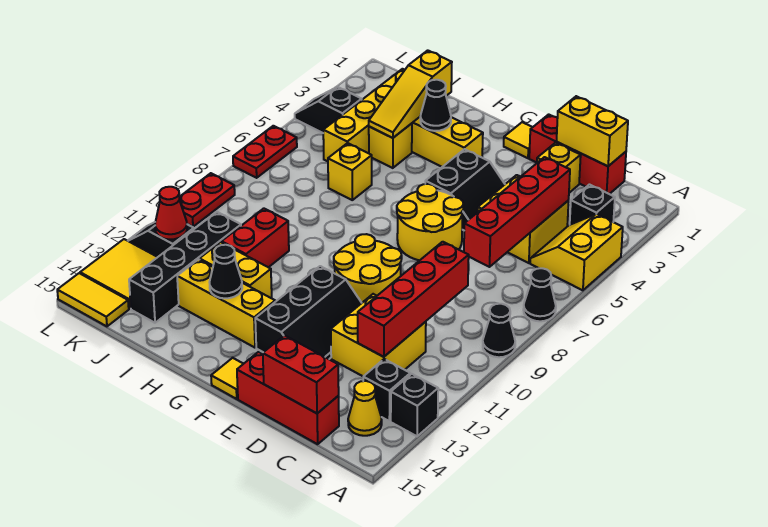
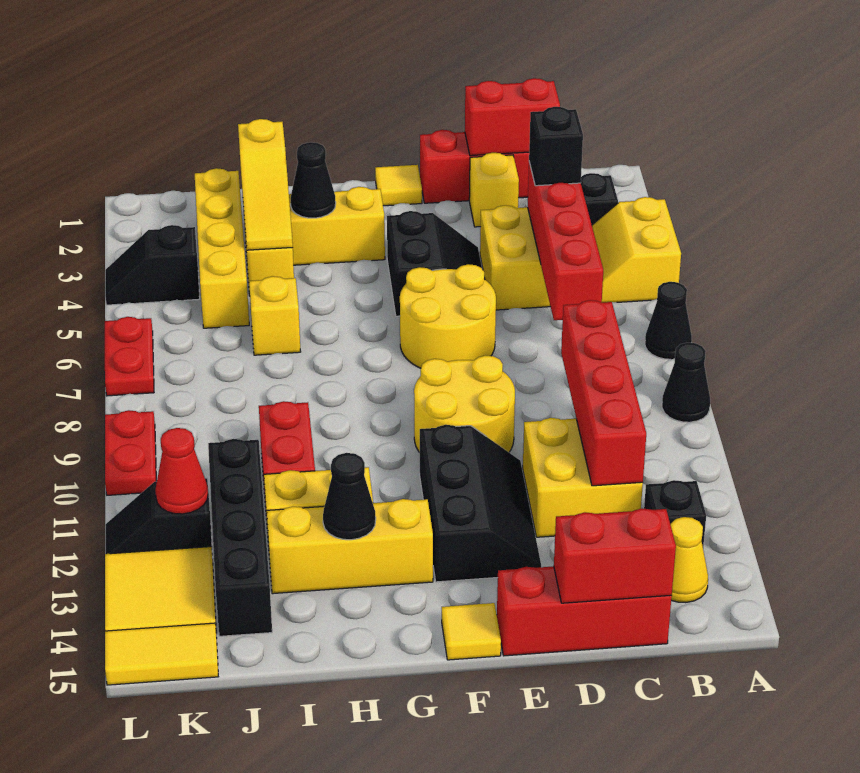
black 1x1 brick [391,374,438,436] -> black 1x1 brick moved to [529,107,583,186]
yellow 1x2 brick [557,96,628,166] -> red 1x2 brick [465,78,560,156]

